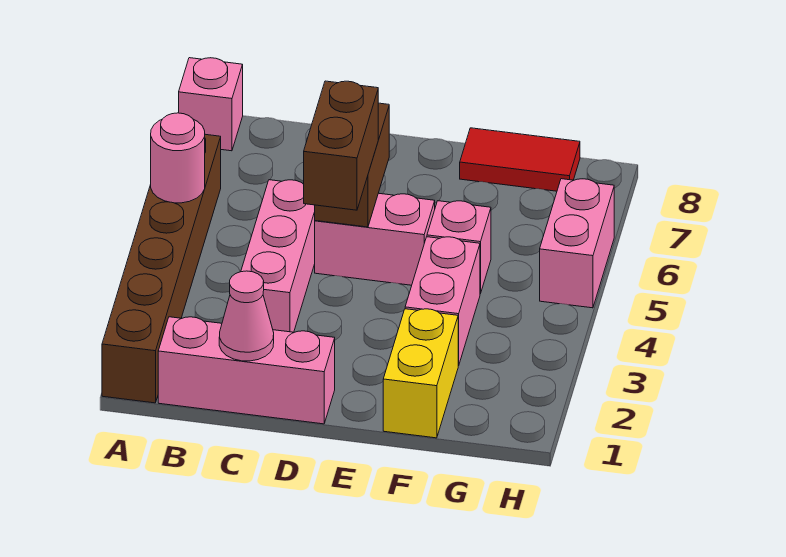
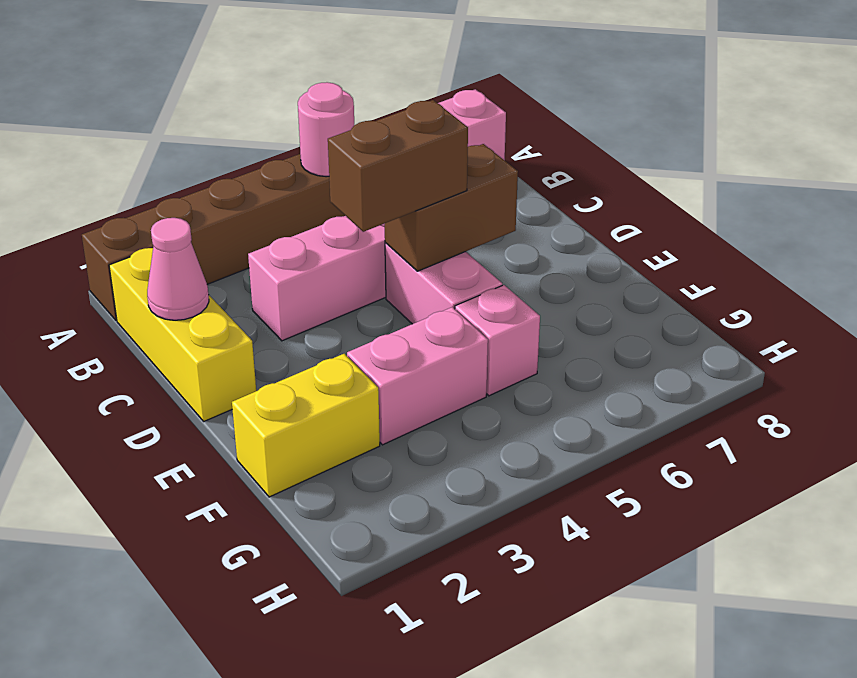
pink 1x3 brick [158,317,335,424] -> yellow 1x3 brick [109,248,256,421]
red 1x2 tile [460,128,580,191] -> none
pink 1x2 brick [540,179,614,308] -> none

